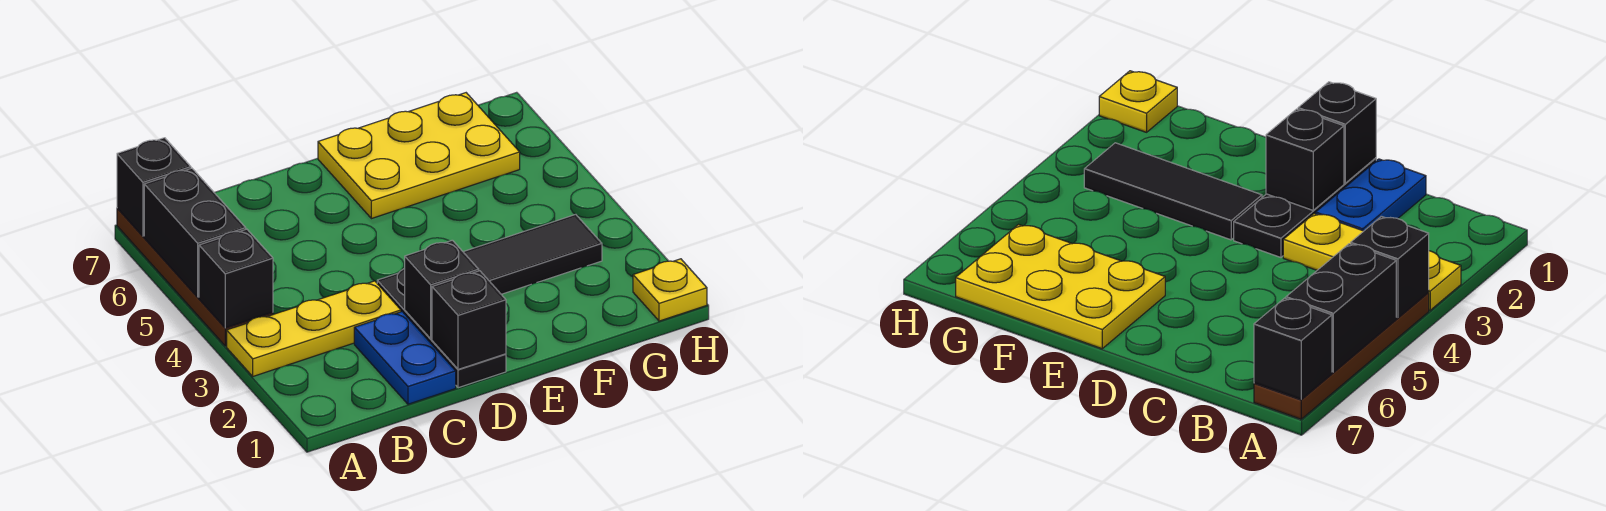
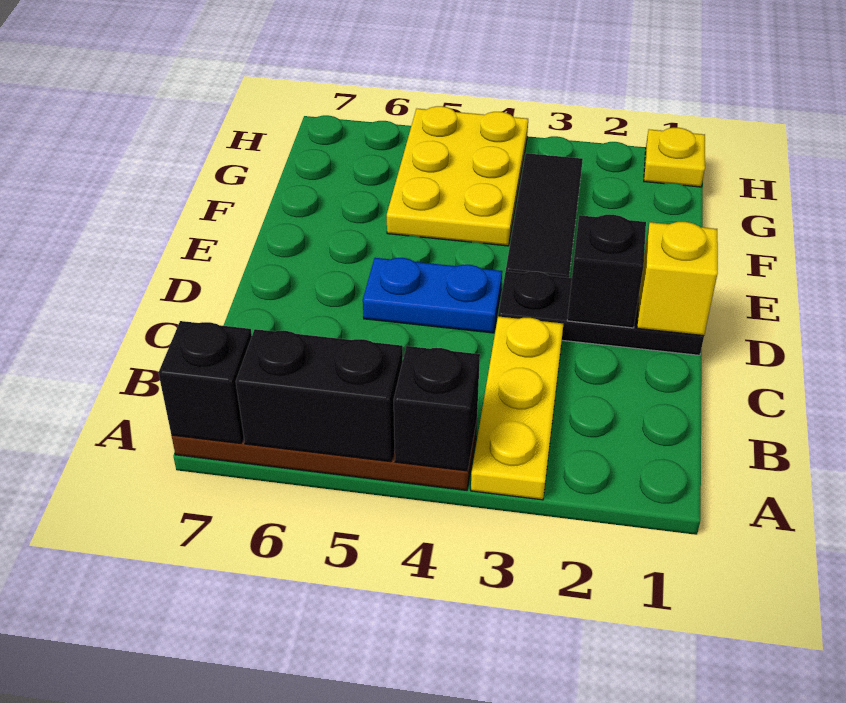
blue 1x2 plate [354,312,456,404] -> blue 1x2 plate moved to [363,258,502,333]
black 1x1 brick [432,271,506,369] -> yellow 1x1 brick [637,222,718,336]
yellow 2x3 plate [318,93,520,219] -> yellow 2x3 plate moved to [387,106,528,246]

